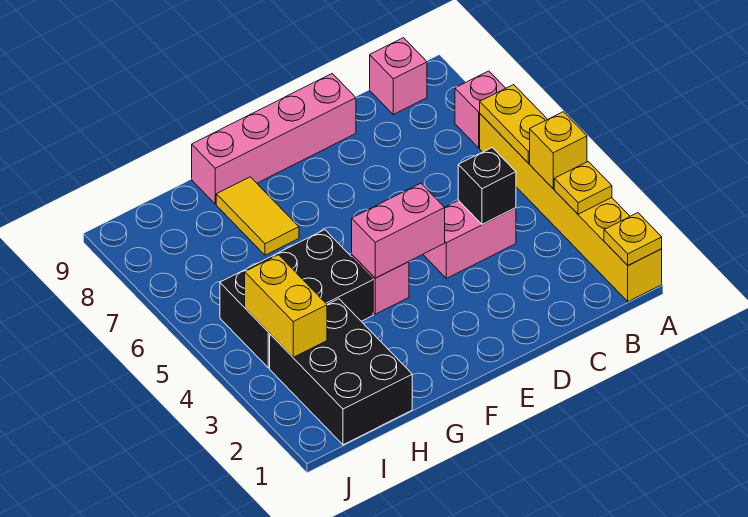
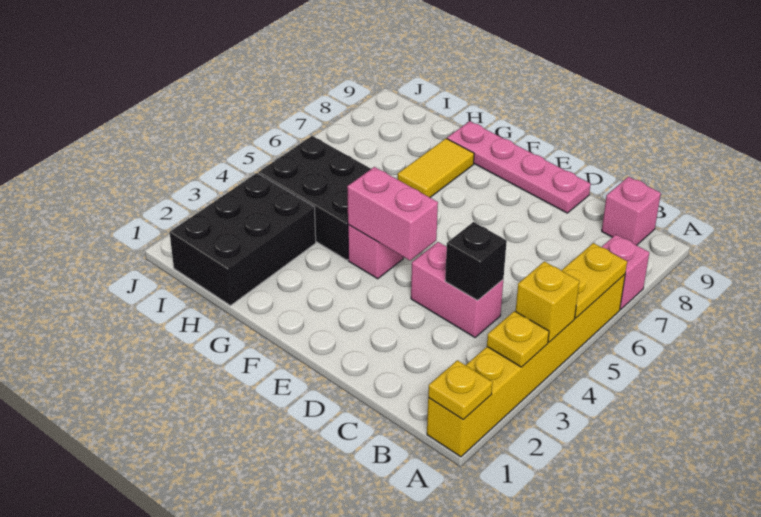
pink 1x4 brick [192,74,356,204] -> pink 1x4 plate [447,121,591,213]
yellow 1x2 brick [245,255,327,357] -> none

